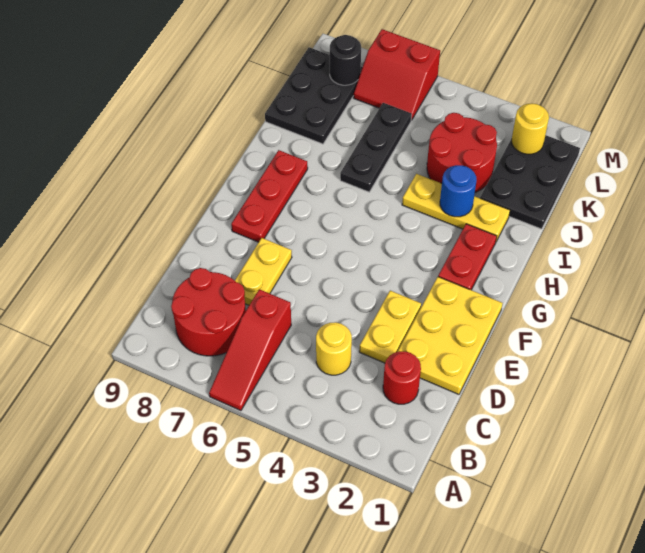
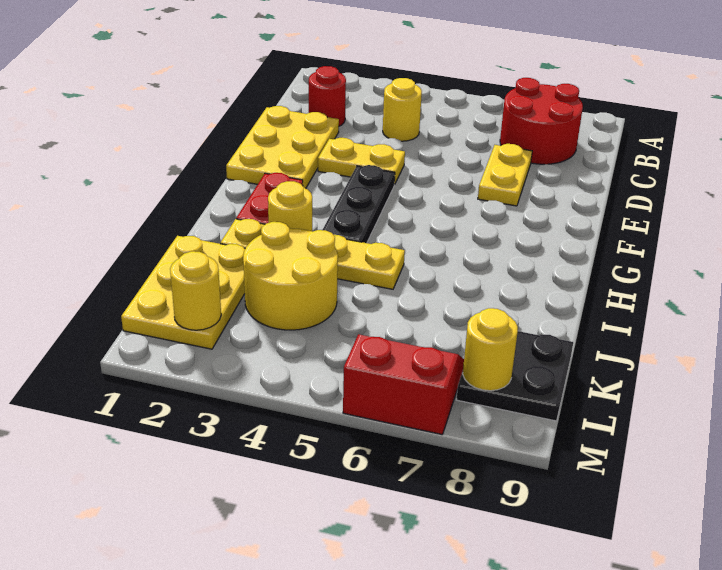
red 1x3 slope [209,289,291,411] -> none
yellow 1x2 plate [359,291,421,363] -> yellow 1x2 plate turned to [318,138,405,184]
red 1x3 plate [231,150,308,242] -> none
yellow 1x3 plate [402,174,510,241] -> yellow 1x4 plate [220,219,405,289]
blue 1x1 round brick [440,165,477,217] -> yellow 1x1 round brick [268,181,312,231]
black 1x3 plate [340,103,412,192] -> black 1x3 plate moved to [323,165,395,243]
black 2x3 plate [480,135,580,229] -> yellow 2x3 plate [121,236,245,349]
red 2x2 round brick [427,113,497,192] -> yellow 2x2 round brick [243,222,338,330]
black 2x3 plate [265,47,362,144] -> black 2x2 plate [457,331,573,421]
black 1x1 round brick [330,35,361,85] -> yellow 1x1 round brick [463,308,518,391]

